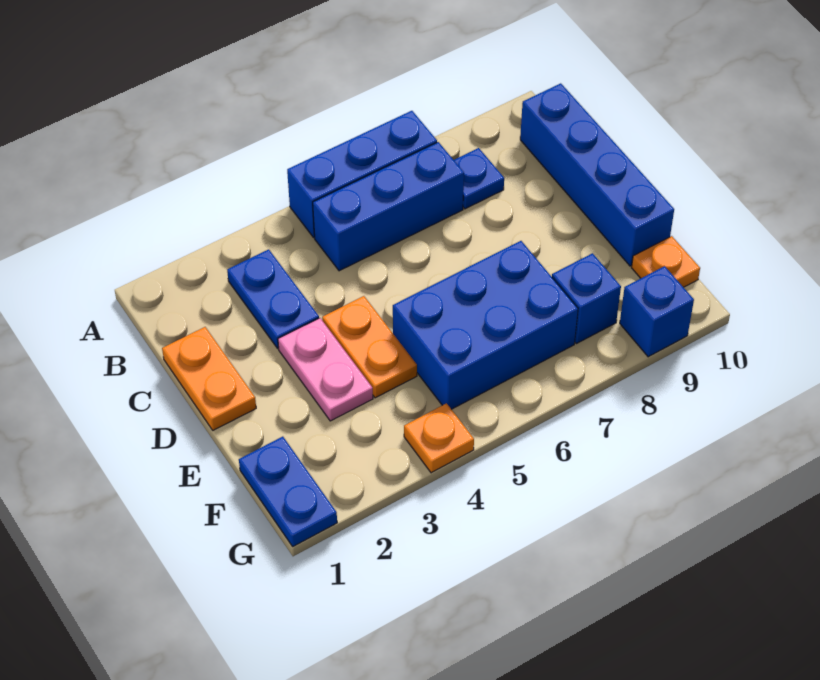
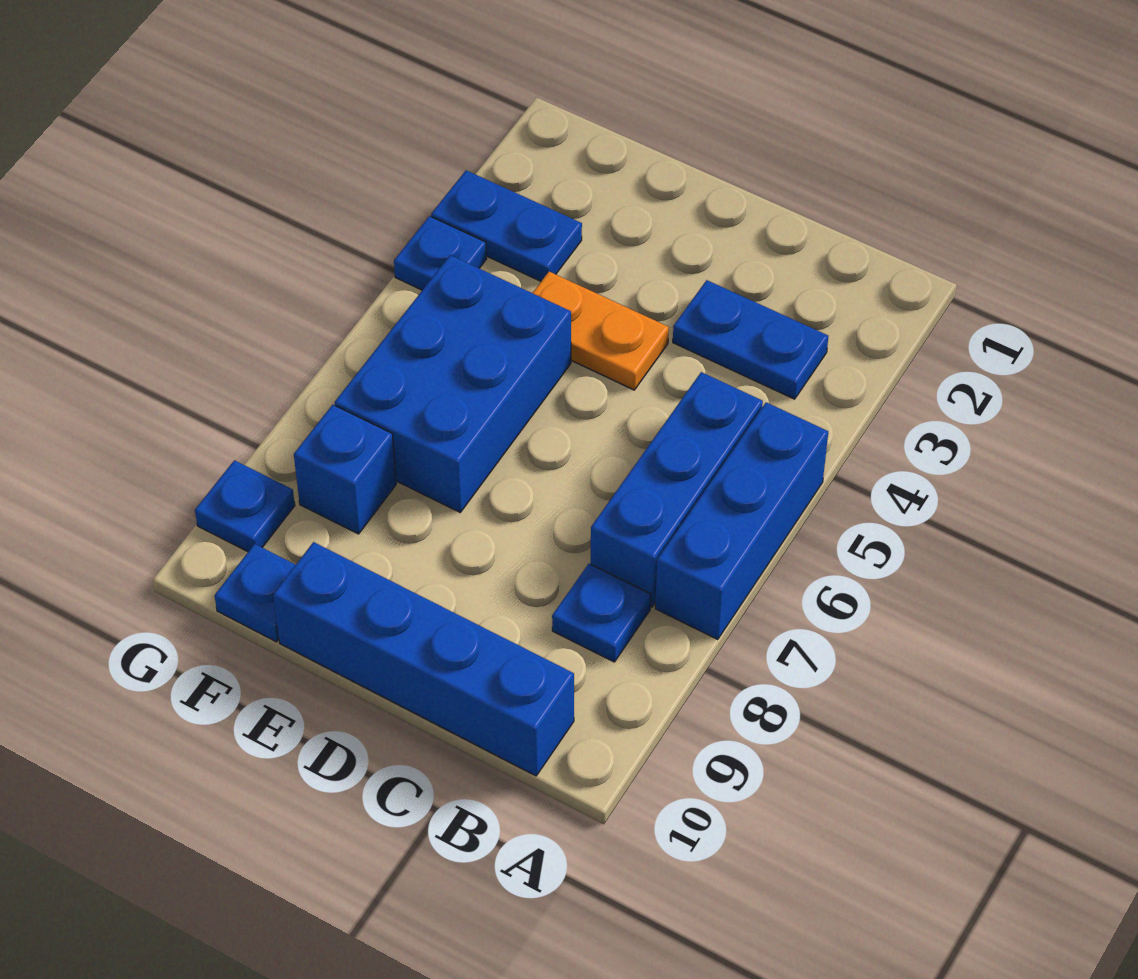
orange 1x2 plate [162,327,256,430] -> none
pink 1x2 plate [278,318,373,421] -> none
blue 1x2 plate [239,437,337,546] -> blue 1x2 plate moved to [431,170,582,281]
orange 1x1 plate [632,236,700,287] -> blue 1x1 plate [214,544,295,642]
orange 1x1 plate [404,403,474,473] -> blue 1x1 plate [394,216,486,290]
blue 1x1 brick [620,266,694,357] -> blue 1x1 plate [195,460,295,552]

